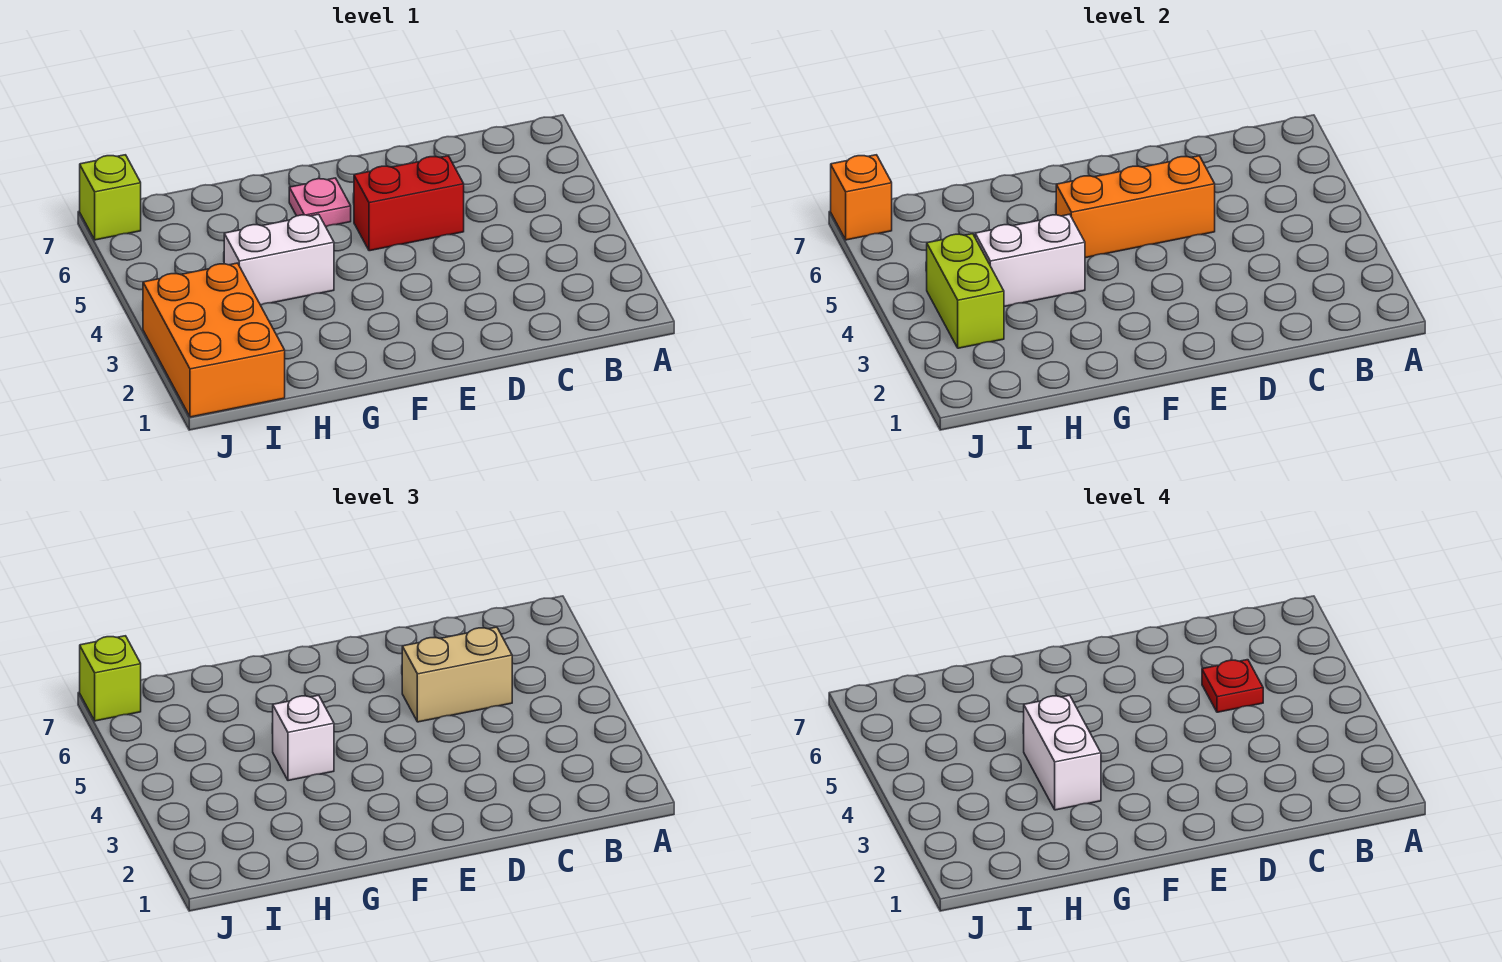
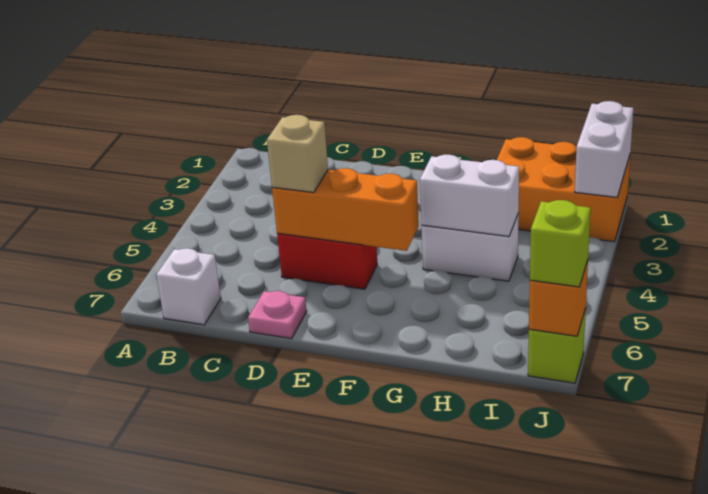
tan 1x2 brick [402,627,512,722] -> tan 1x1 brick [267,115,328,193]
red 1x1 plate [1202,660,1263,712] -> none
pink 1x1 plate [289,178,351,227] -> pink 1x1 plate moved to [248,291,307,339]
white 1x2 brick [1023,695,1101,810] -> white 1x2 brick moved to [575,101,633,197]
white 1x1 brick [272,695,334,781] -> white 1x1 brick moved to [156,248,221,325]
orange 2x3 brick [143,263,285,417] -> orange 2x3 brick turned to [497,137,630,242]
lime 1x2 brick [927,234,1004,348] -> none

